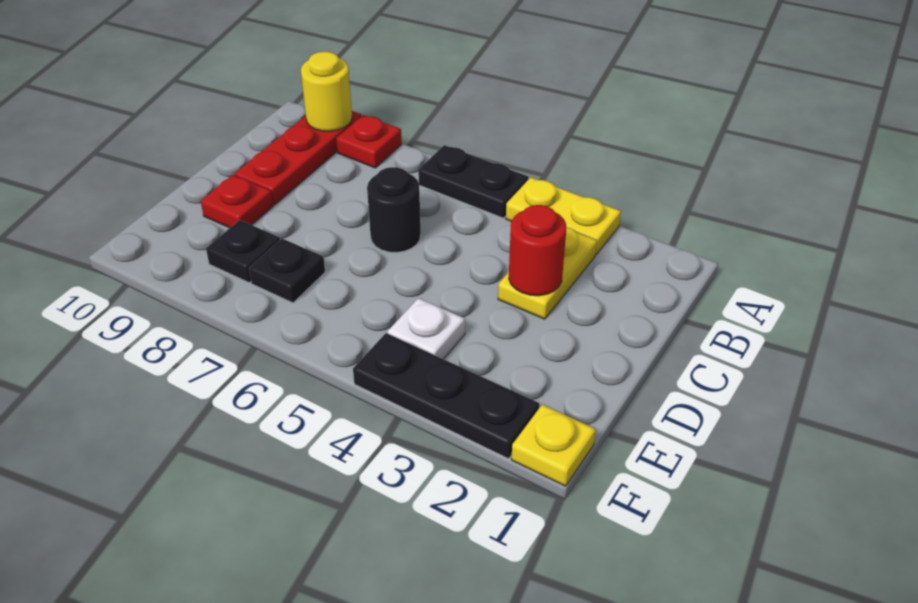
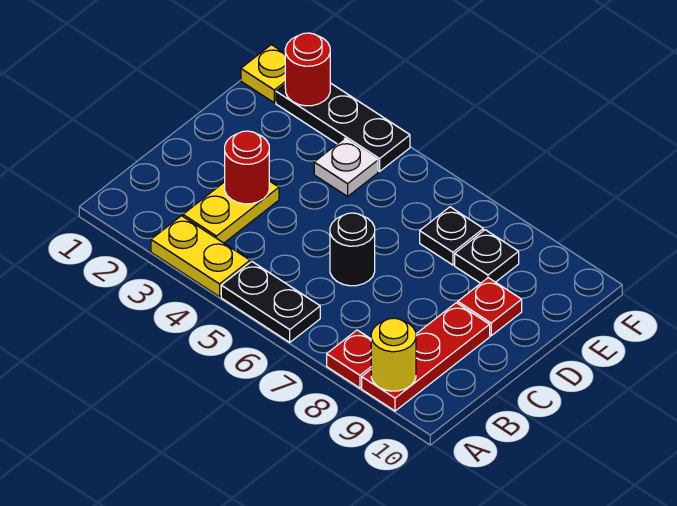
none -> red 1x1 round brick [285,33,330,106]

